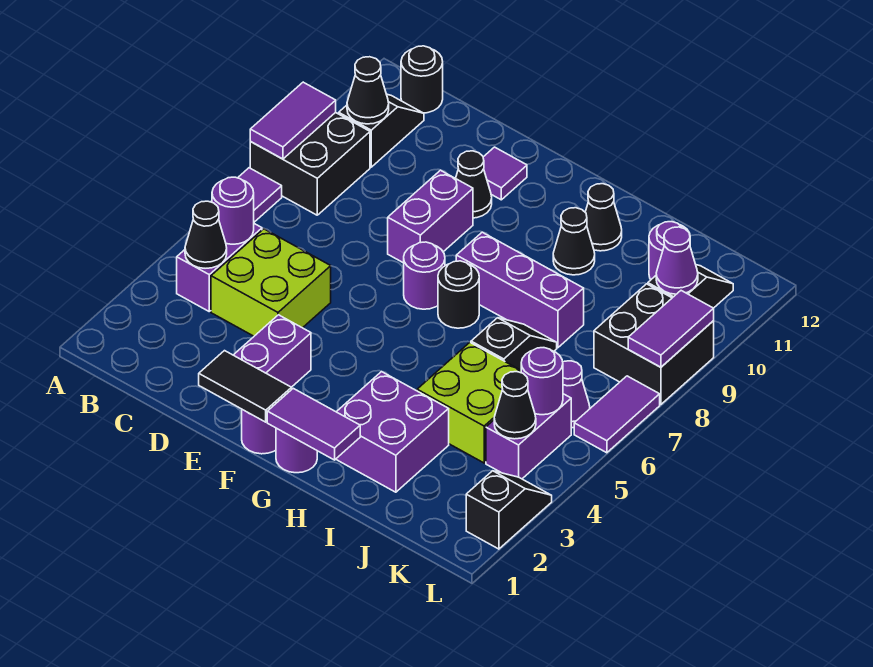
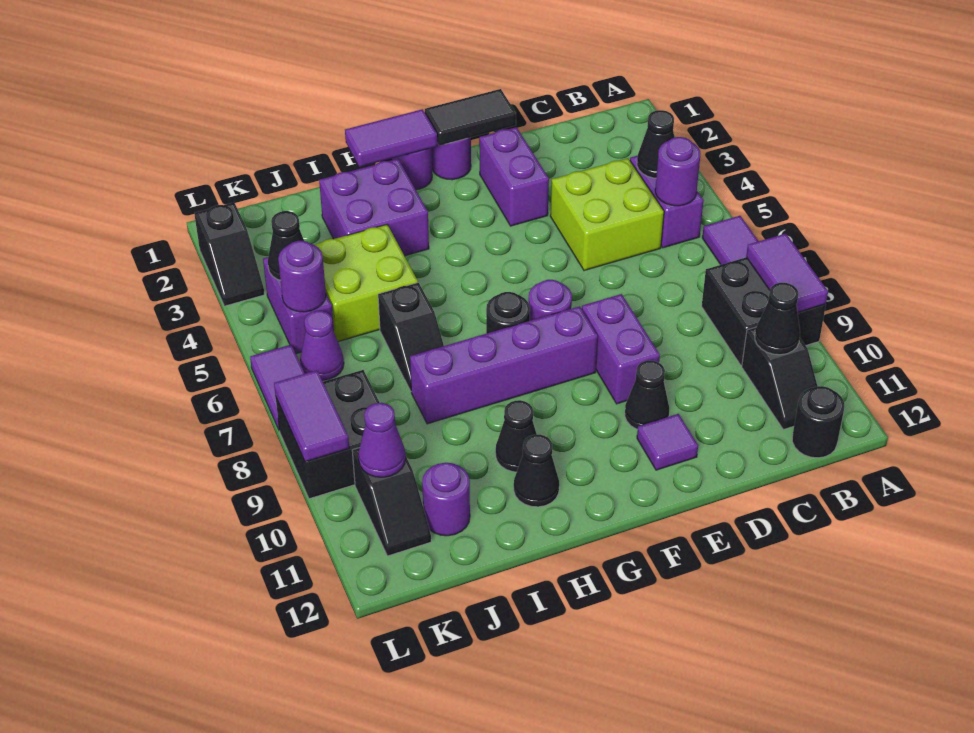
purple 1x3 brick [456,232,584,348] -> purple 1x4 brick [410,306,598,424]

